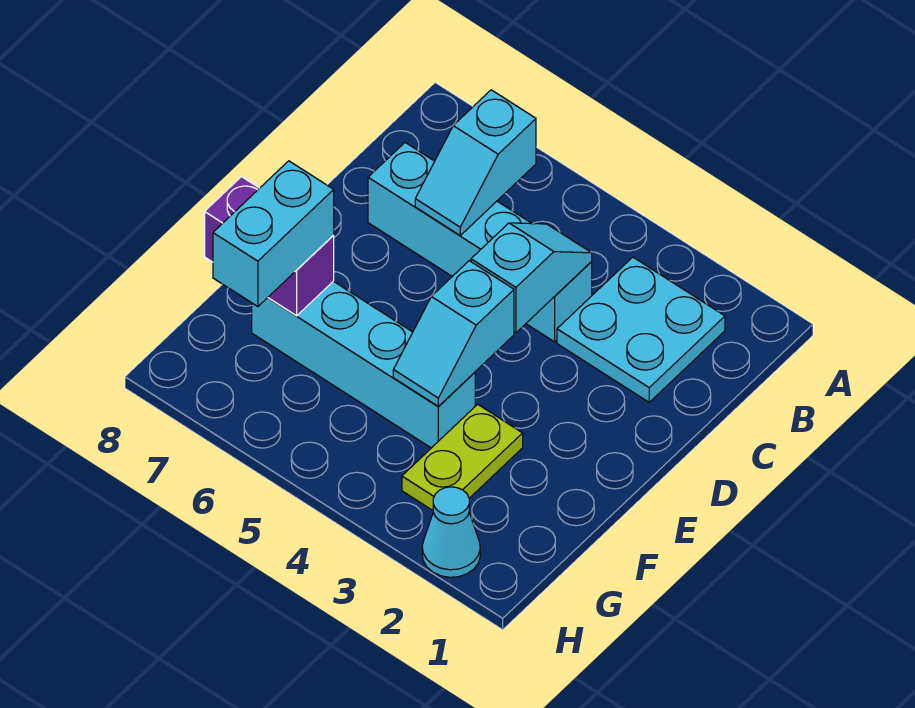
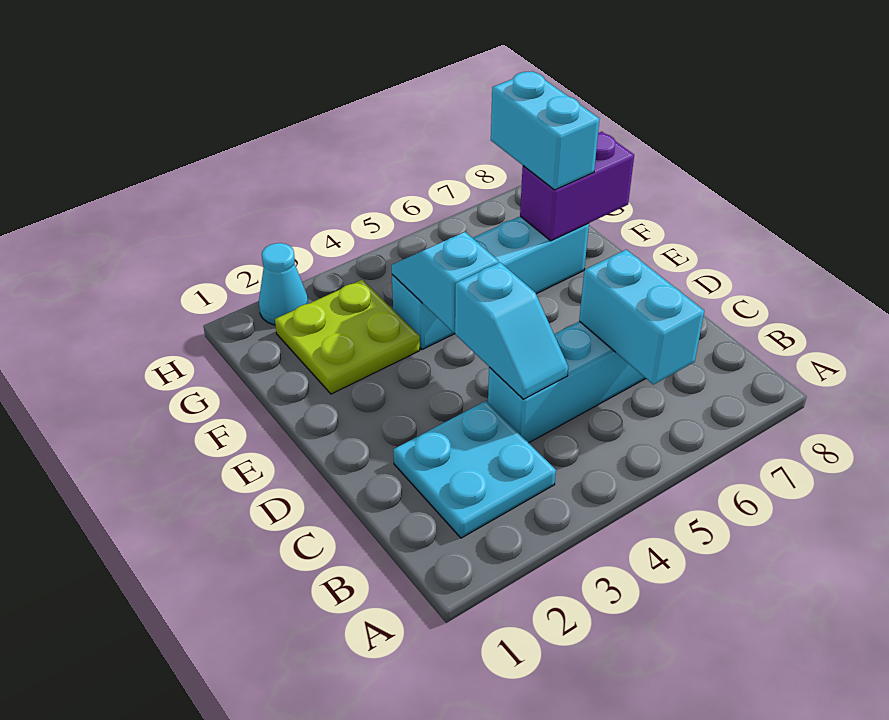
cyan 1x2 slope [415,90,536,235] -> cyan 1x2 brick [579,250,704,385]
lime 1x2 plate [402,404,523,510] -> lime 2x2 plate [275,280,420,394]

